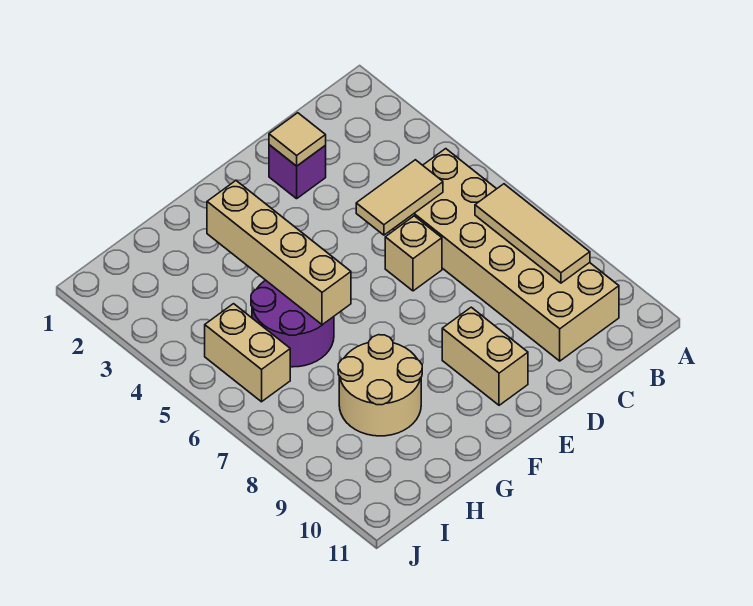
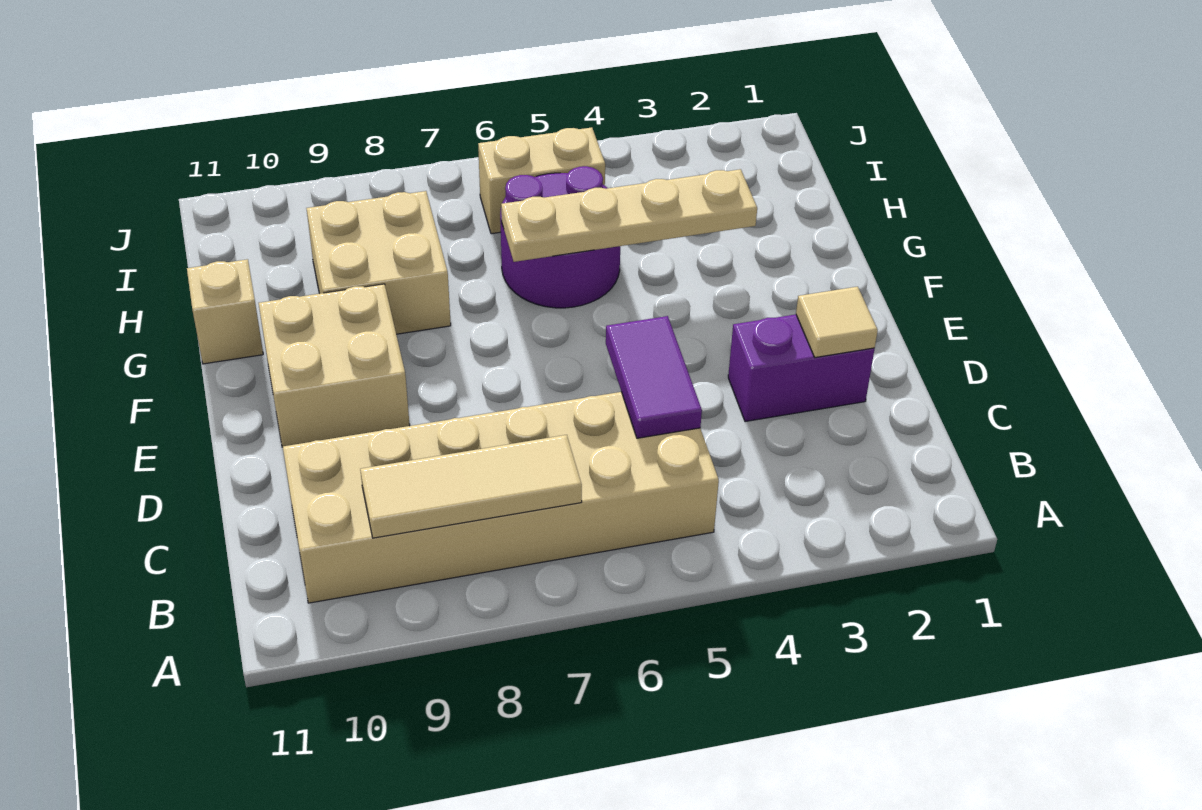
tan 1x2 tile [356,160,443,235] -> purple 1x2 tile [606,316,702,438]
purple 1x1 brick [269,145,326,199] -> purple 1x2 brick [728,314,874,422]
tan 1x1 brick [385,216,442,291] -> tan 1x1 brick moved to [187,259,263,364]
tan 1x2 brick [442,307,528,405] -> tan 2x2 brick [259,284,410,447]
tan 1x4 brick [207,181,351,325] -> tan 1x4 plate [501,169,757,262]
tan 2x2 round brick [338,335,422,436] -> tan 2x2 brick [306,191,451,334]

